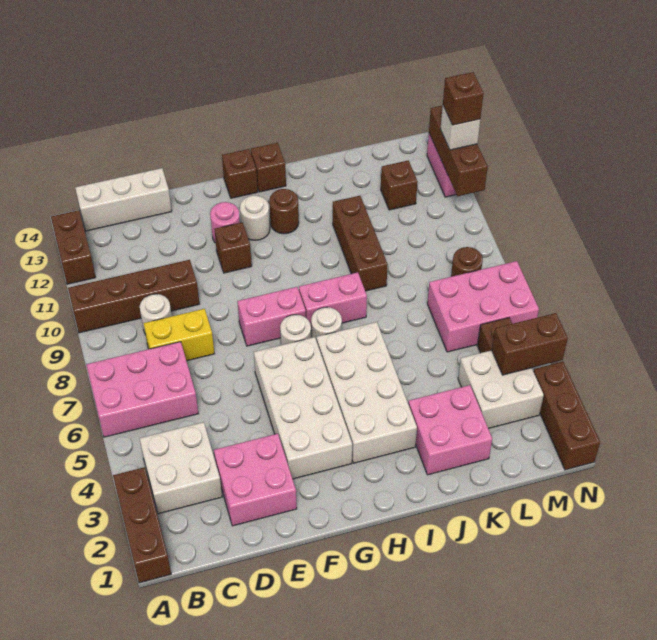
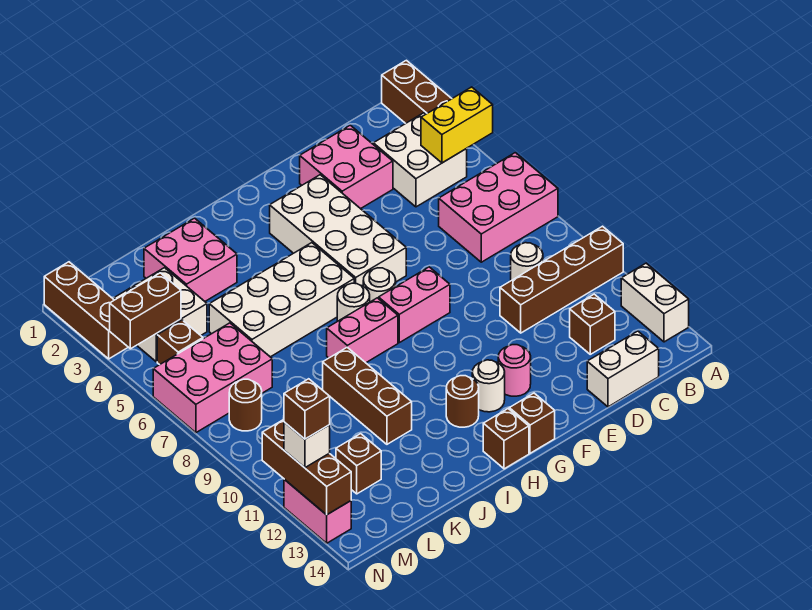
brown 1x2 brick [51,210,96,284] -> white 1x2 brick [621,263,689,342]
white 1x3 brick [75,168,172,231] -> white 1x2 brick [587,331,659,407]
yellow 1x2 brick [144,309,214,361] -> yellow 1x2 brick moved to [421,87,493,163]
brown 1x1 brick [214,222,252,273] -> brown 1x1 brick moved to [570,294,615,354]
white 2x4 brick [317,322,417,463] -> white 2x4 brick turned to [209,243,354,357]

